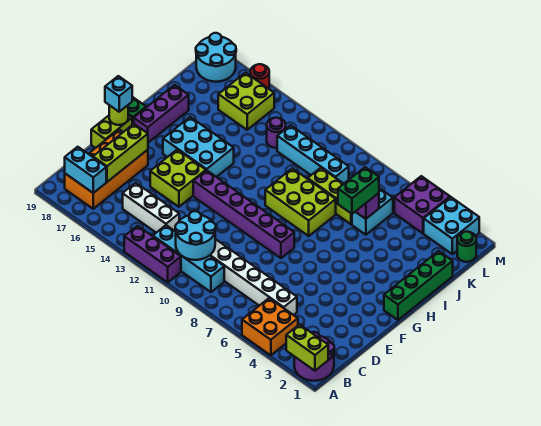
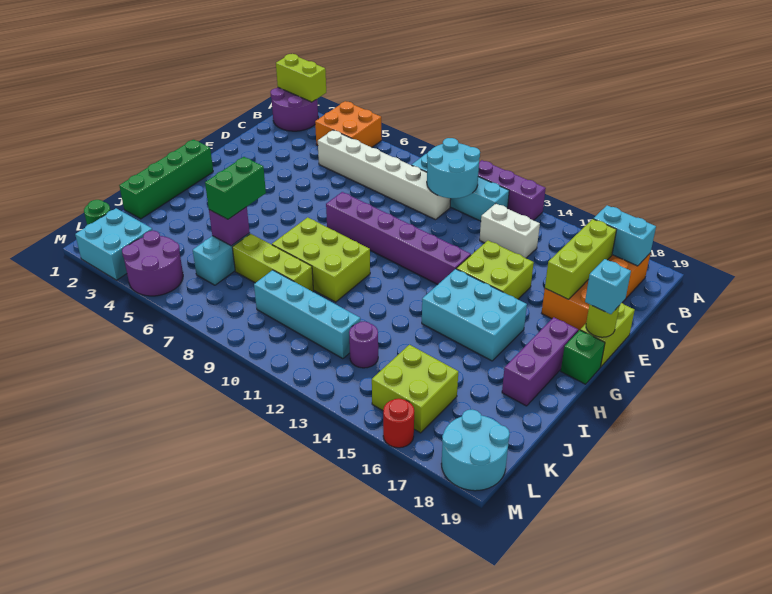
white 1x3 brick [123,183,179,233] -> white 1x2 brick [480,204,540,258]
purple 2x2 brick [394,176,450,233] -> purple 2x2 round brick [122,231,183,296]

